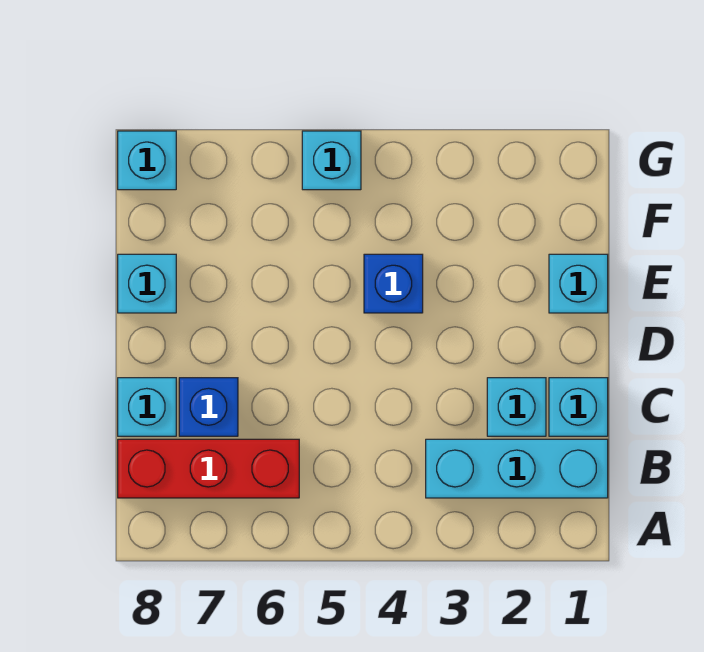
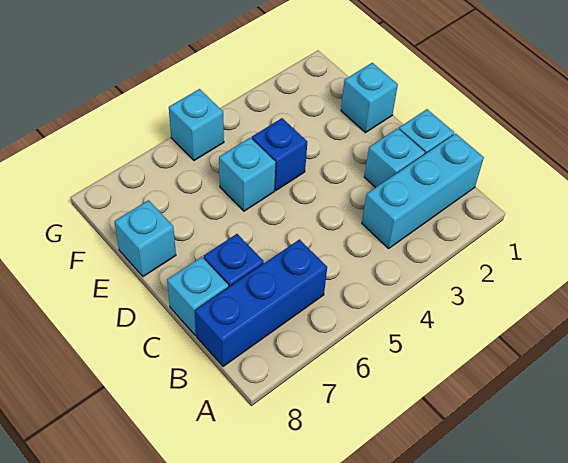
red 1x3 brick [118,439,299,498] -> blue 1x3 brick [195,239,327,367]
cyan 1x1 brick [118,131,176,190] -> cyan 1x1 brick moved to [219,138,276,211]

